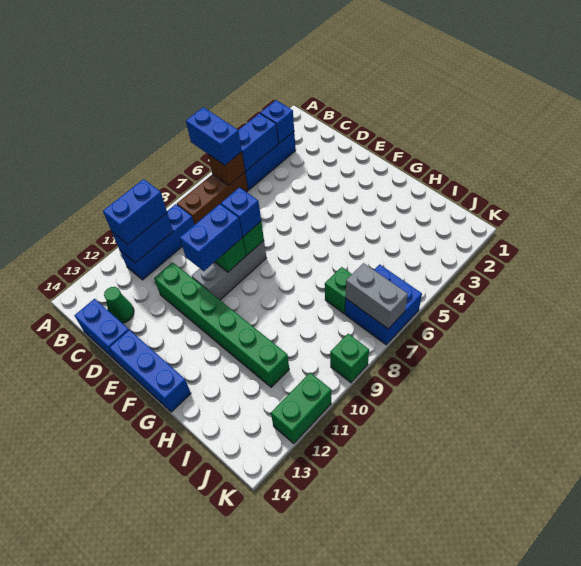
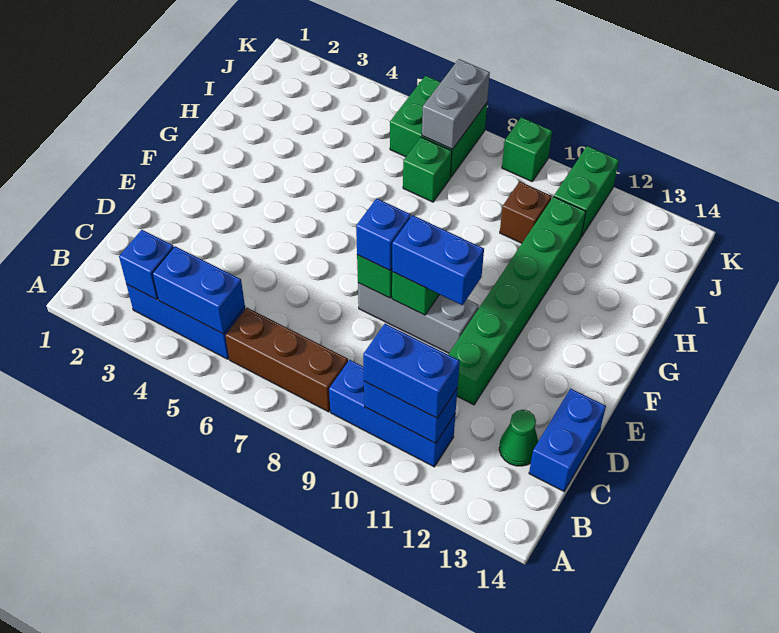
blue 1x2 brick [186,107,242,165] -> none
brown 1x1 brick [208,152,245,185] -> brown 1x1 brick moved to [500,182,552,243]
blue 1x3 brick [109,330,191,412] -> none
blue 2x2 brick [345,264,422,345] -> green 2x2 brick [390,76,487,177]
green 1x2 brick [271,373,331,443] -> green 1x2 brick turned to [554,146,619,237]

